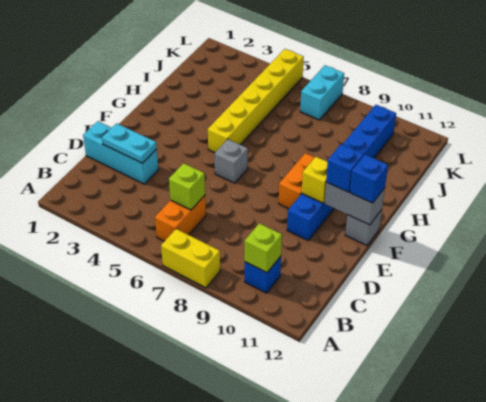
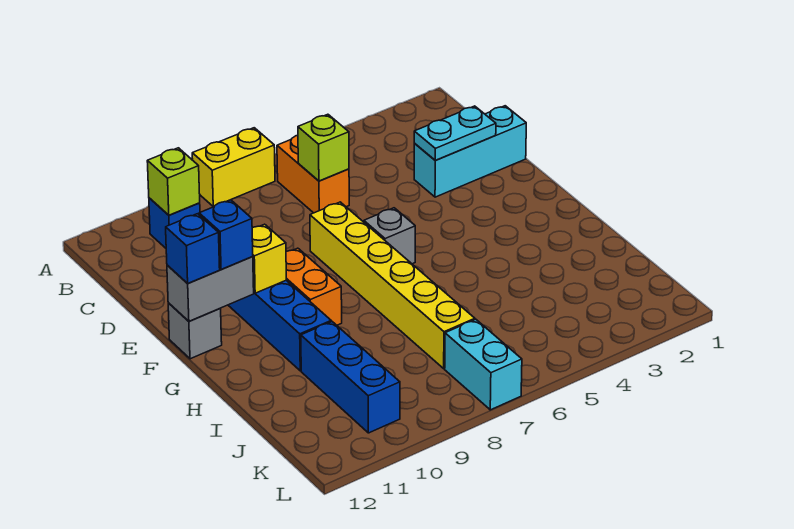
yellow 1x6 brick [208,49,304,153] -> yellow 1x6 brick moved to [310,202,475,369]

